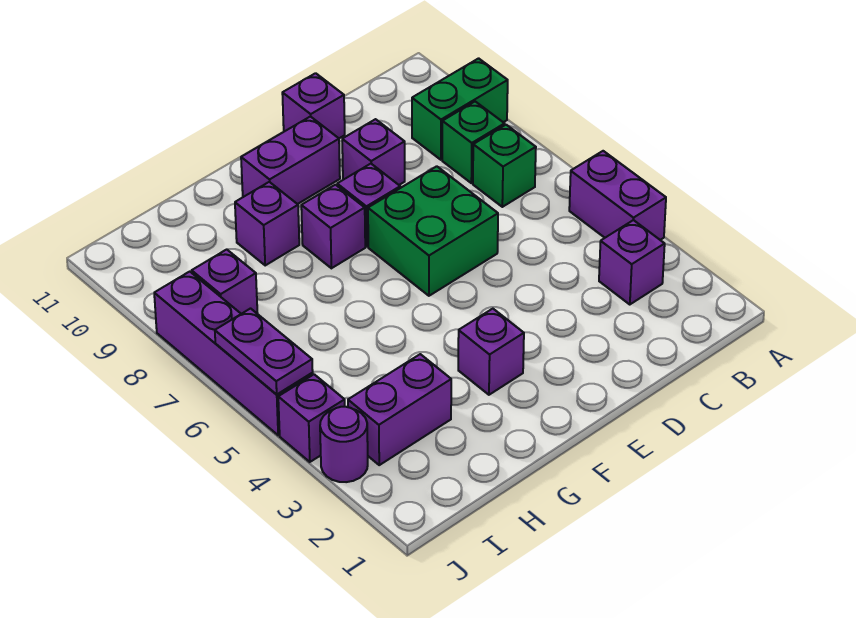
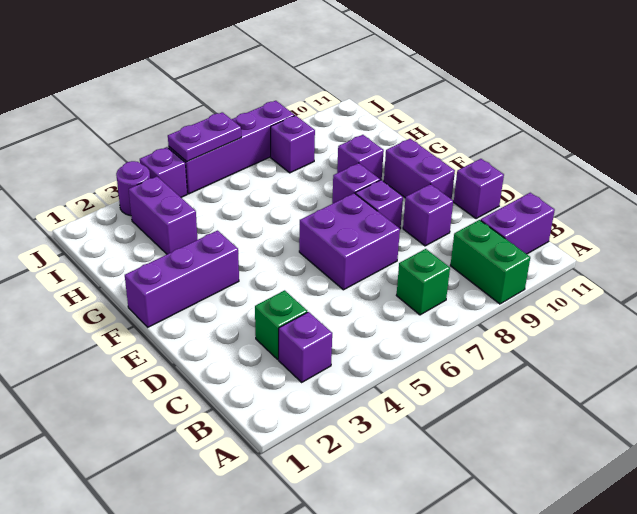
purple 1x2 brick [569,151,666,240] -> purple 1x2 brick moved to [481,193,555,254]
green 1x1 brick [442,102,505,183] -> green 1x1 brick moved to [255,290,307,359]
green 2x2 brick [368,166,498,296] -> purple 2x2 brick [299,193,400,290]
purple 1x1 brick [458,309,524,395] -> purple 1x3 brick [125,231,239,327]

